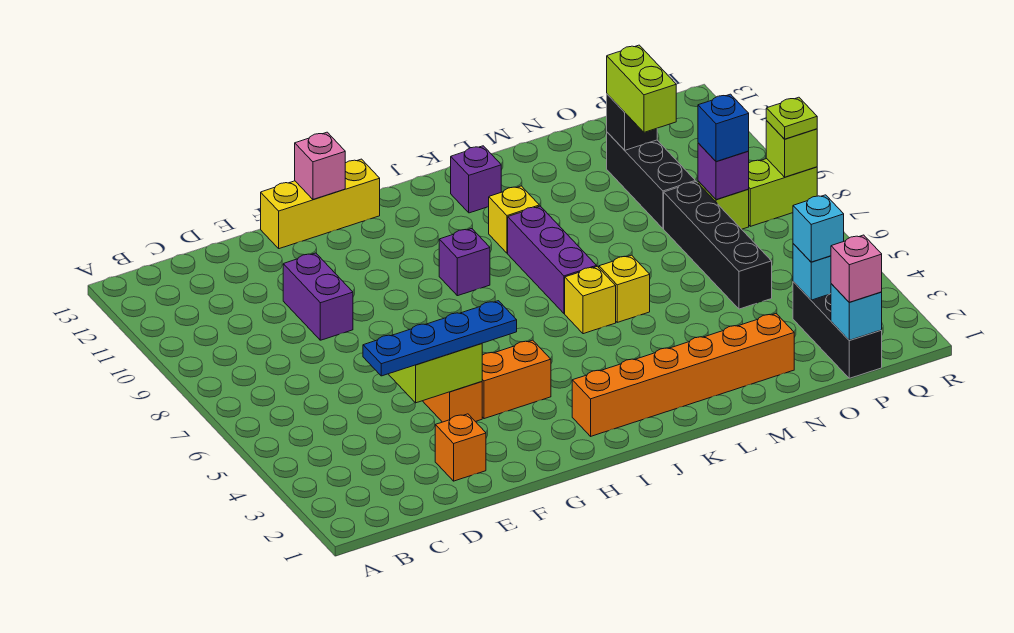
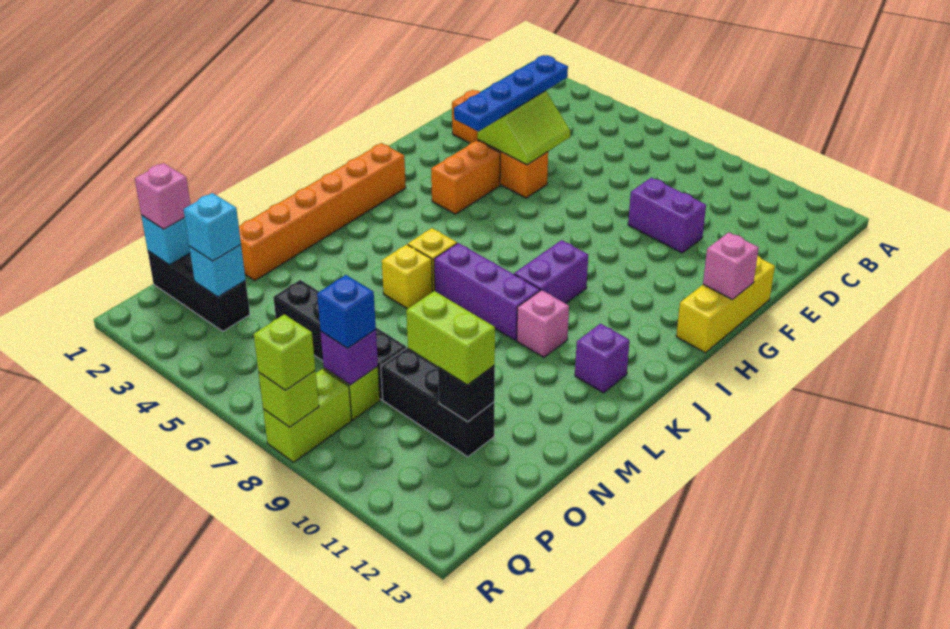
purple 1x1 brick [439,229,490,296] -> purple 1x2 brick [514,240,588,304]
yellow 1x1 brick [489,186,539,253] -> pink 1x1 brick [517,290,569,357]
lime 1x1 plate [766,97,817,139] -> lime 1x1 brick [254,314,315,390]

